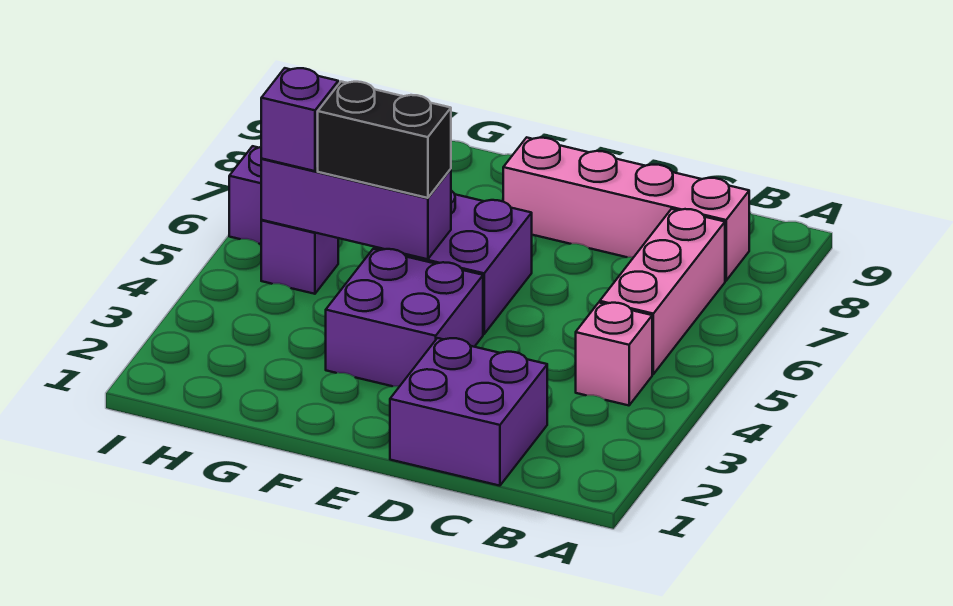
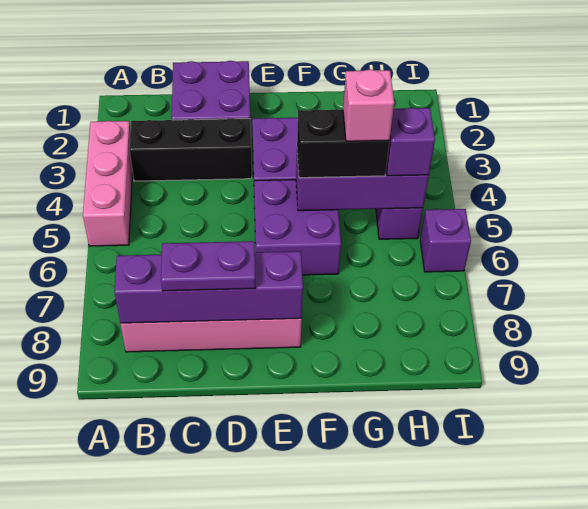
none -> black 1x3 brick [130,118,252,181]
pink 1x1 brick [576,303,652,405] -> pink 1x1 brick moved to [343,69,394,141]
pink 1x3 brick [600,209,725,374] -> pink 1x3 brick moved to [83,121,133,246]
none -> purple 1x4 brick [115,251,303,323]
none -> purple 1x2 plate [161,241,256,291]

